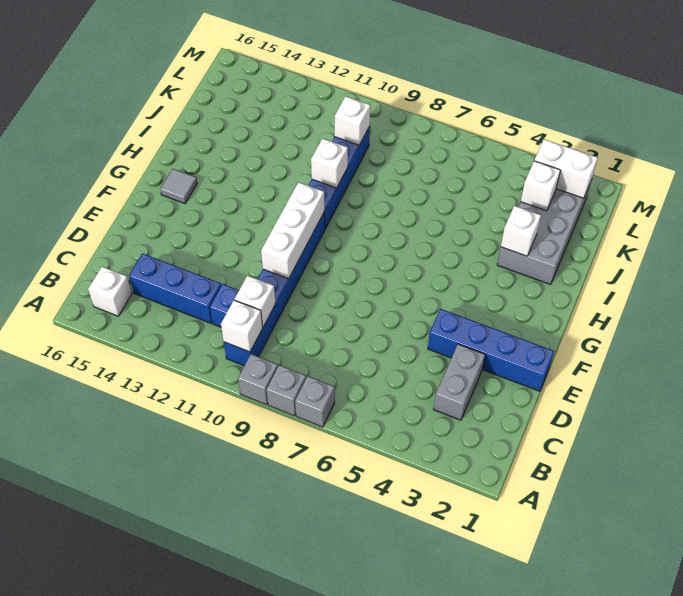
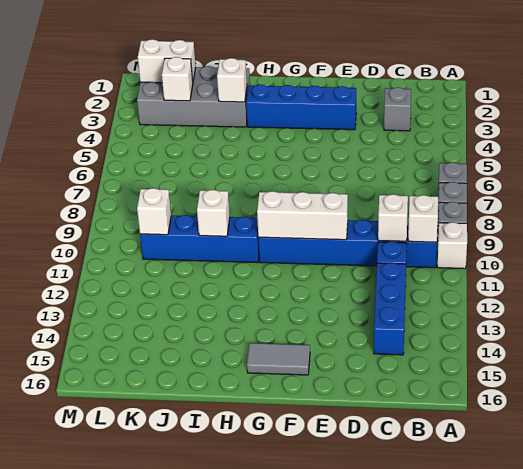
white 1x1 brick [88,267,132,316] -> white 1x1 brick moved to [437,222,467,269]
grey 1x2 brick [434,344,485,420] -> grey 1x1 brick [384,87,411,131]
blue 1x4 brick [428,309,554,391] -> blue 1x4 brick turned to [246,84,356,130]
grey 1x1 tile [160,169,197,203] -> grey 1x2 tile [247,343,310,375]
white 1x2 brick [534,139,598,198] -> white 1x2 brick turned to [138,39,196,83]

